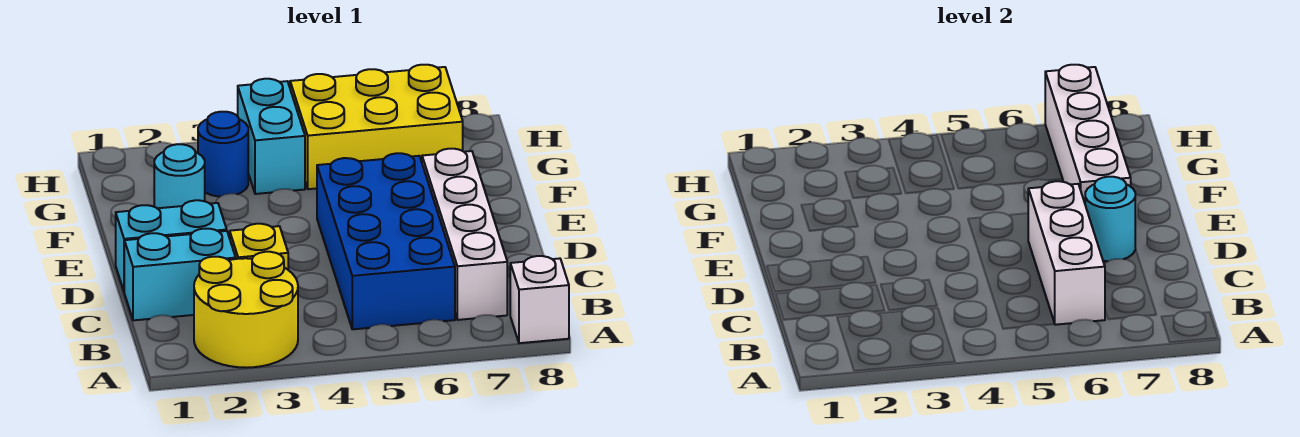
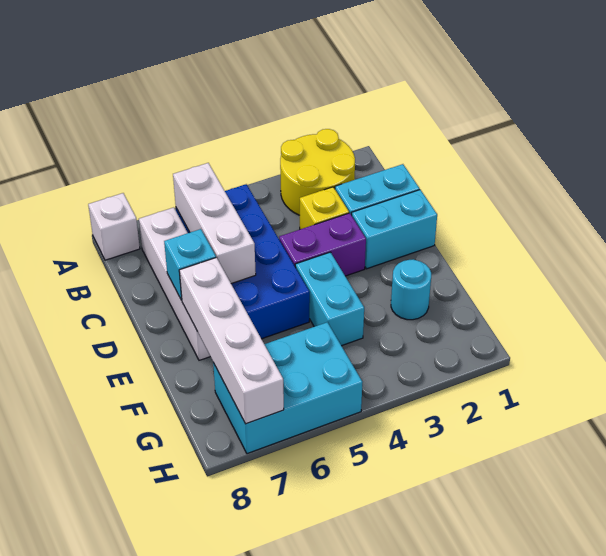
none -> purple 1x2 brick [279,213,366,276]
cyan 1x1 round brick [1085,177,1135,261] -> cyan 1x1 brick [164,229,216,300]
blue 1x1 round brick [198,112,248,197] -> none
cyan 1x2 brick [238,79,305,194] -> cyan 1x2 brick moved to [295,252,364,346]
yellow 2x3 brick [290,65,463,189] -> cyan 2x3 brick [213,322,363,454]

